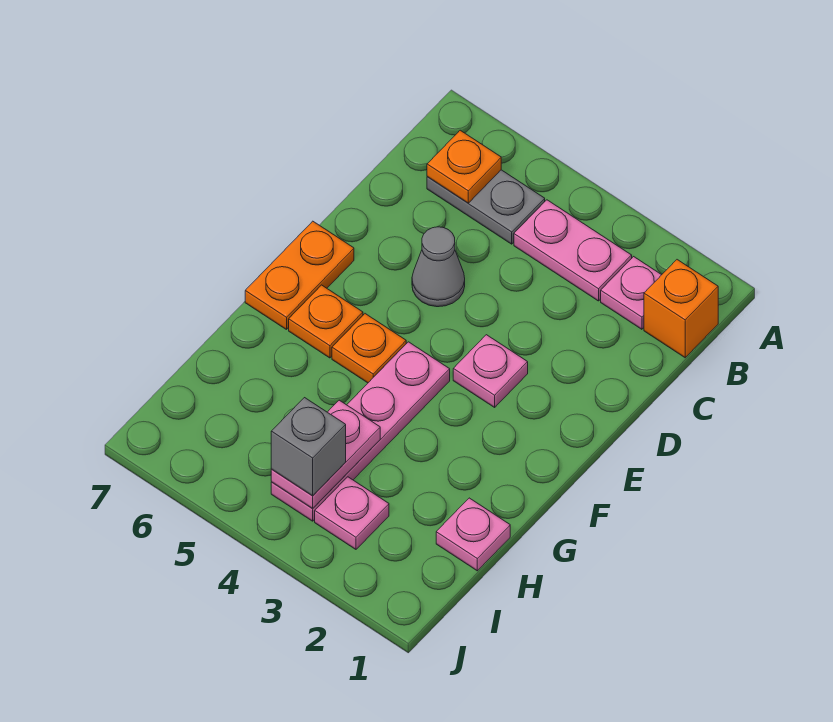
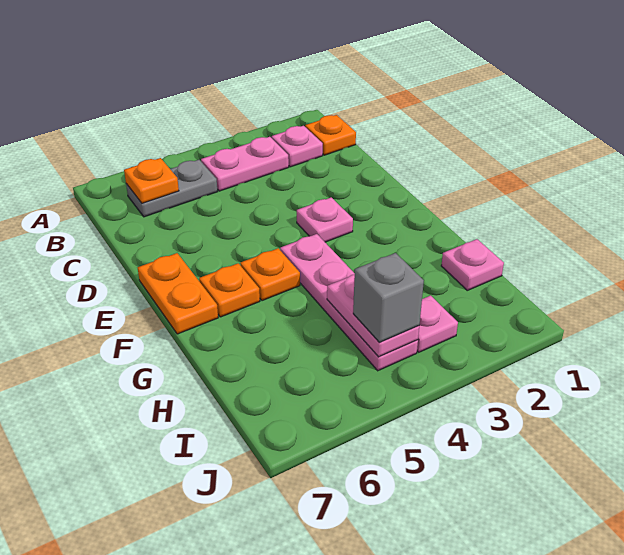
orange 1x1 brick [644,260,718,358] -> orange 1x1 plate [305,115,356,155]
grey 1x1 cone [412,227,465,307] -> none

